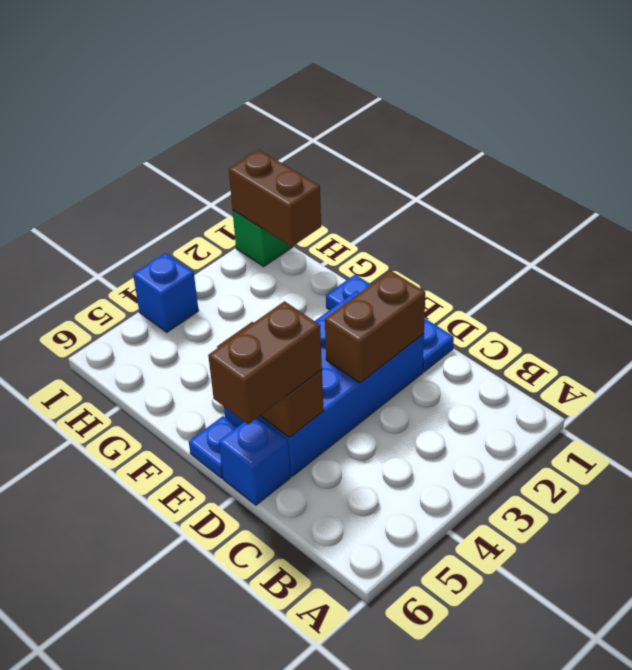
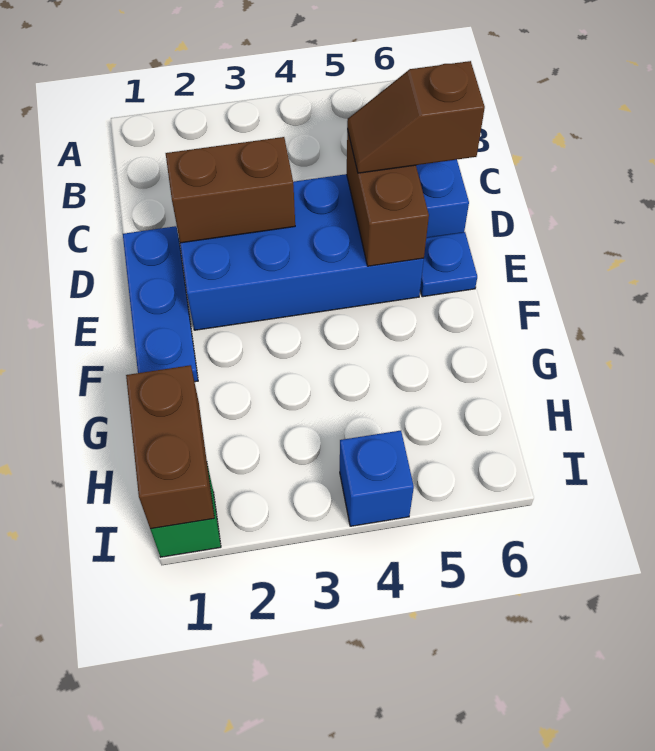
brown 1x2 brick [208,301,322,424] -> brown 1x2 slope [347,61,485,173]

